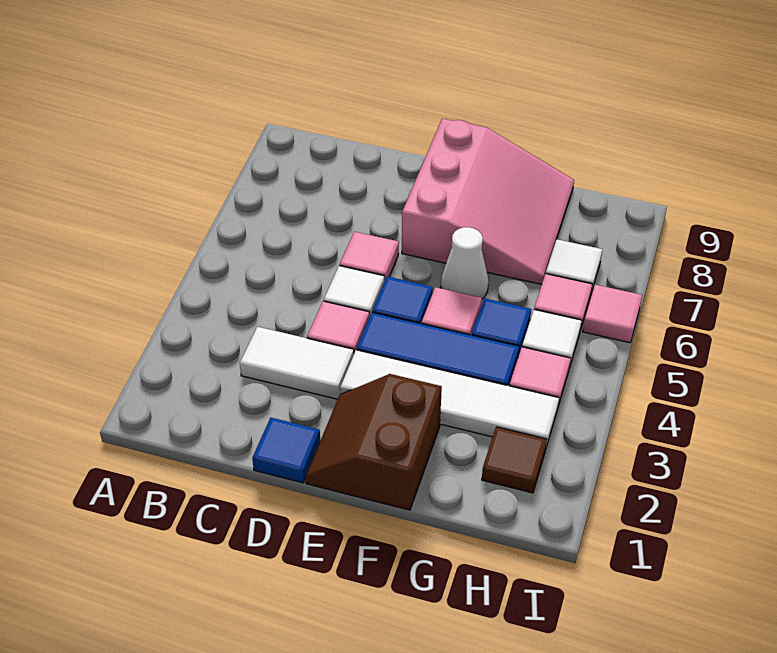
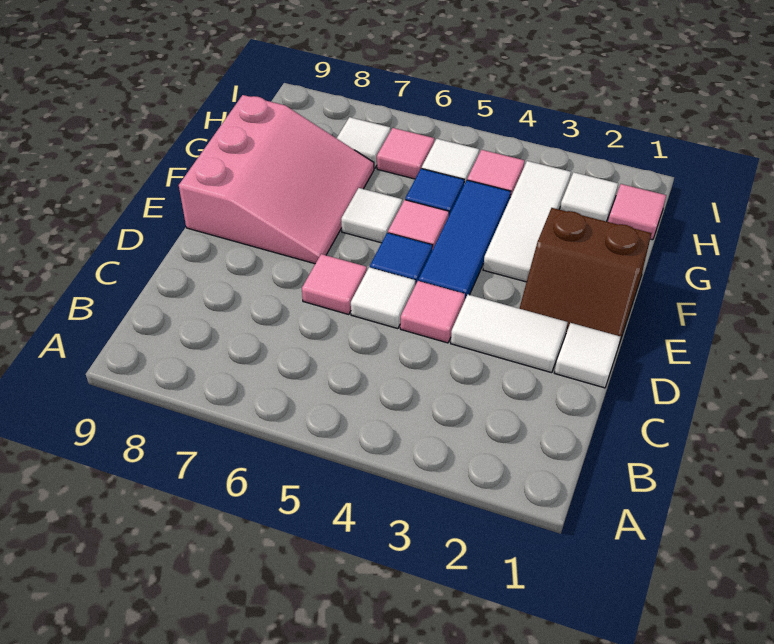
white 1x2 tile [240,327,354,399] -> white 1x2 tile turned to [451,295,568,373]
blue 1x1 tile [252,418,320,483] -> white 1x1 tile [555,323,620,388]
white 1x4 tile [340,350,559,447] -> white 1x3 tile [483,161,571,282]
pink 3x3 slope [402,119,574,284] -> pink 3x3 slope turned to [179,95,374,264]
white 1x1 cone [441,227,489,299] -> white 1x1 tile [341,188,402,243]
brown 1x1 tile [482,427,547,493] -> white 1x1 tile [560,172,618,221]
pink 1x1 tile [583,285,642,343] -> pink 1x1 tile moved to [608,184,666,240]

